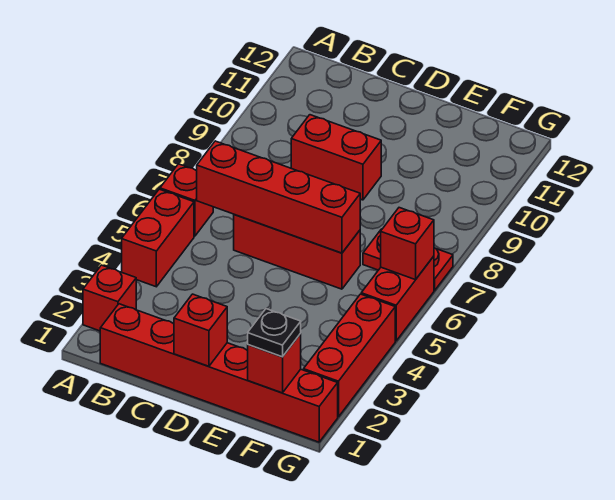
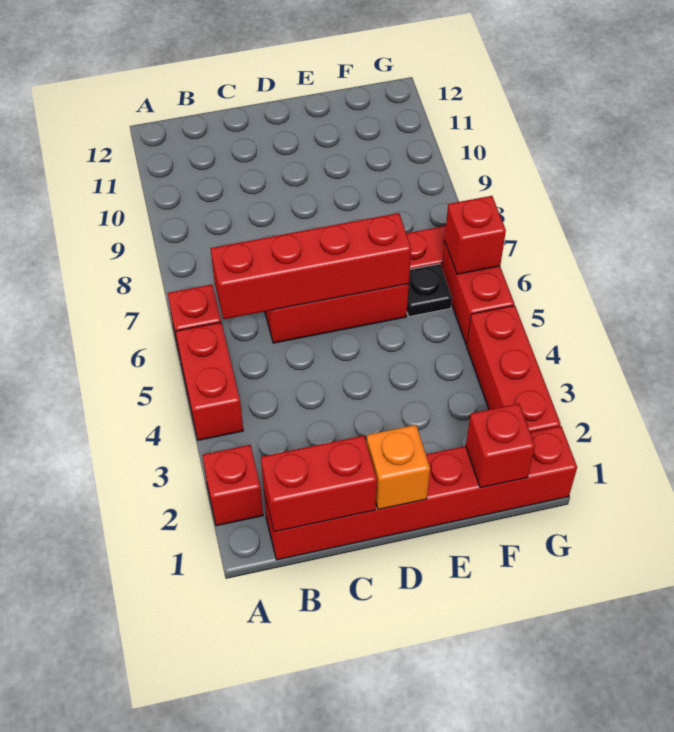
red 1x2 brick [291,115,381,200] -> red 1x2 brick moved to [261,436,377,532]
red 1x1 brick [174,294,227,366] -> orange 1x1 brick [366,425,430,510]
black 1x1 plate [248,309,301,357] -> black 1x1 plate moved to [407,264,452,317]

